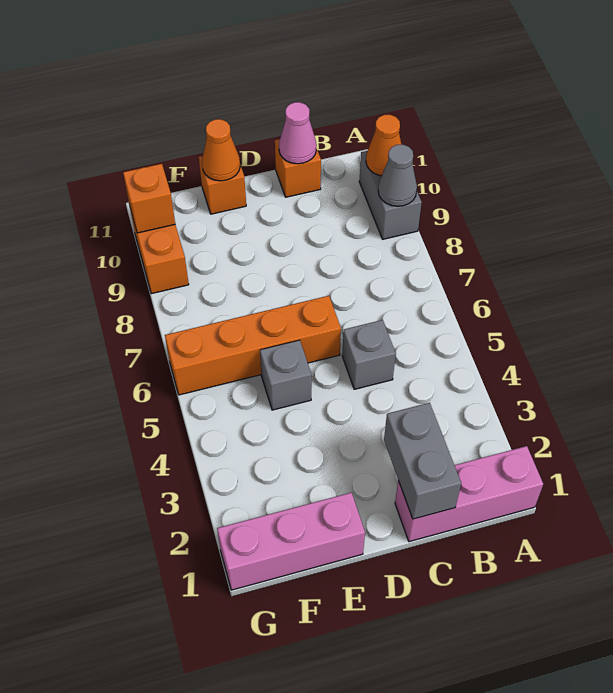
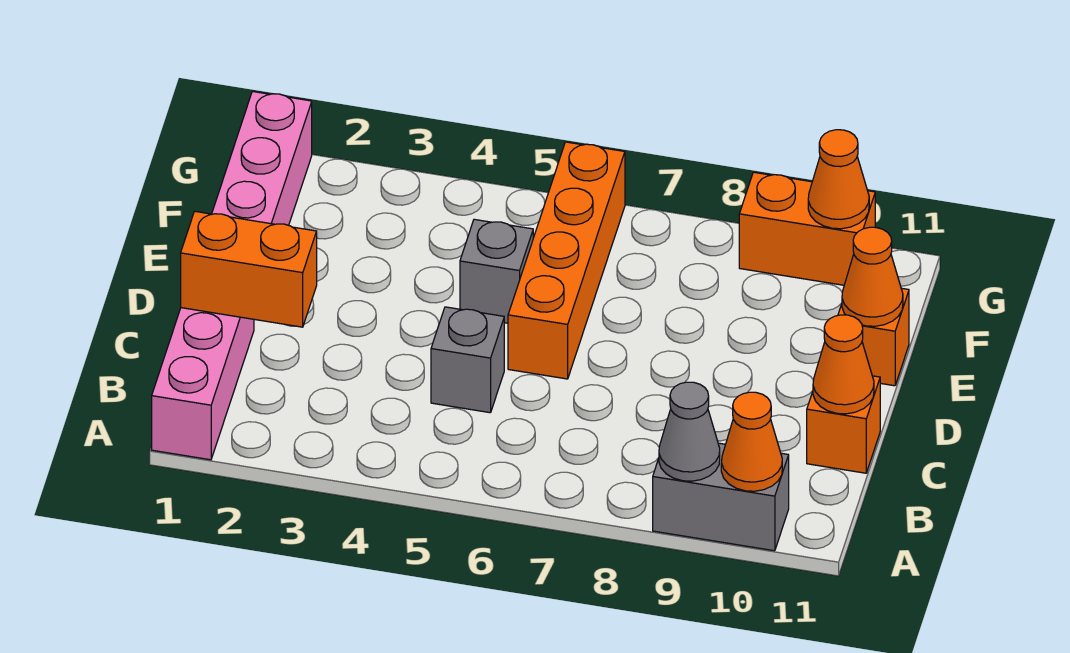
grey 1x2 brick [384,403,461,519] -> orange 1x2 brick [181,211,317,327]
pink 1x1 cone [279,102,317,164] -> orange 1x1 cone [813,315,874,414]
orange 1x1 brick [123,164,175,233] -> orange 1x1 cone [808,130,869,229]

